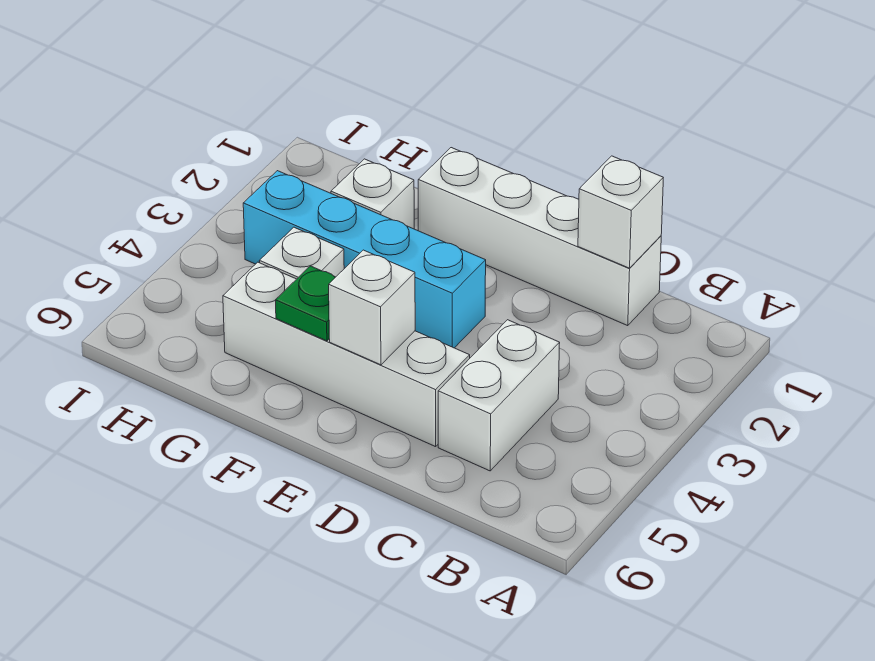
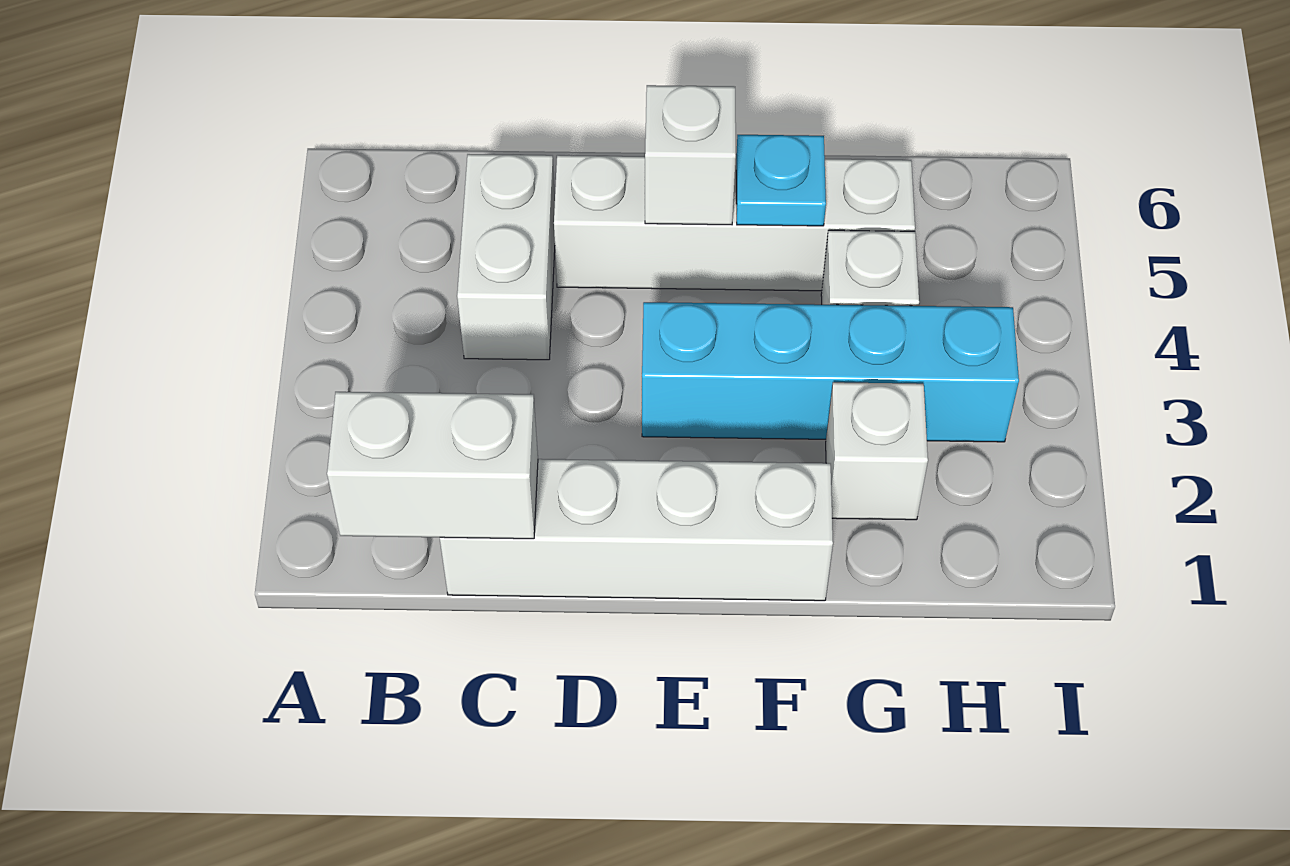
white 1x1 brick [578,156,663,268] -> white 1x2 brick [327,392,538,539]
green 1x1 plate [275,266,335,341] -> cyan 1x1 plate [736,135,826,226]

